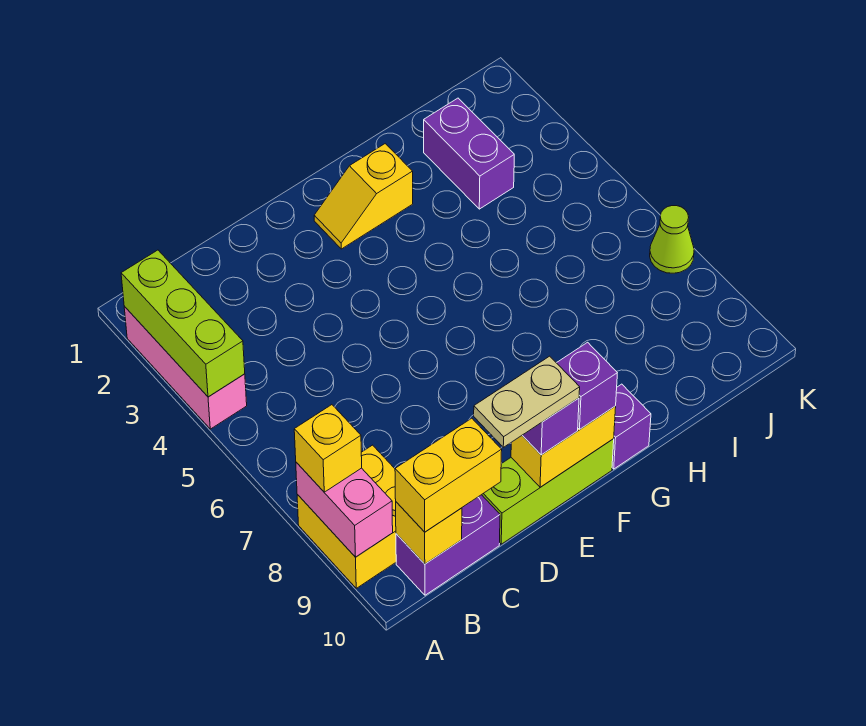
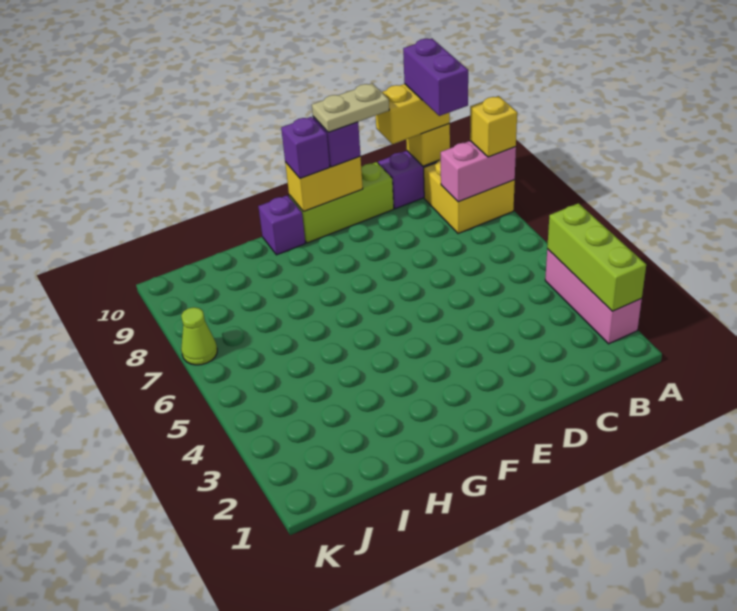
pink 1x2 brick [296,462,393,557] -> pink 1x2 brick turned to [441,141,516,202]
yellow 1x2 slope [314,144,413,249] -> none
purple 1x2 brick [424,98,514,209] -> purple 1x2 brick moved to [403,39,468,116]

